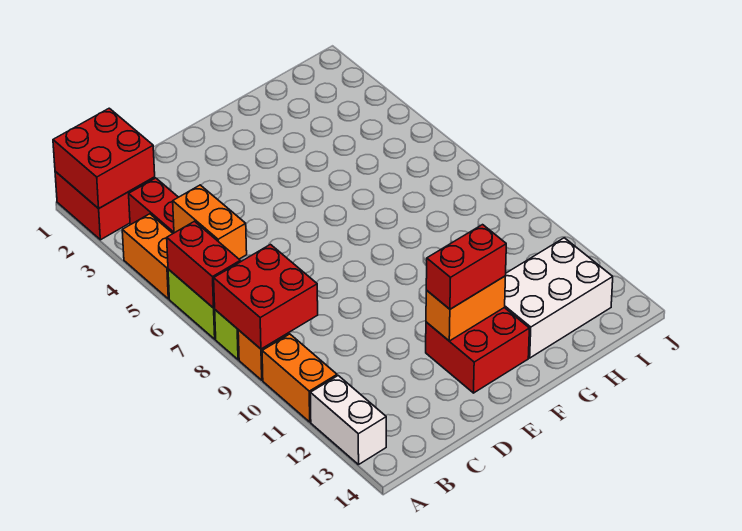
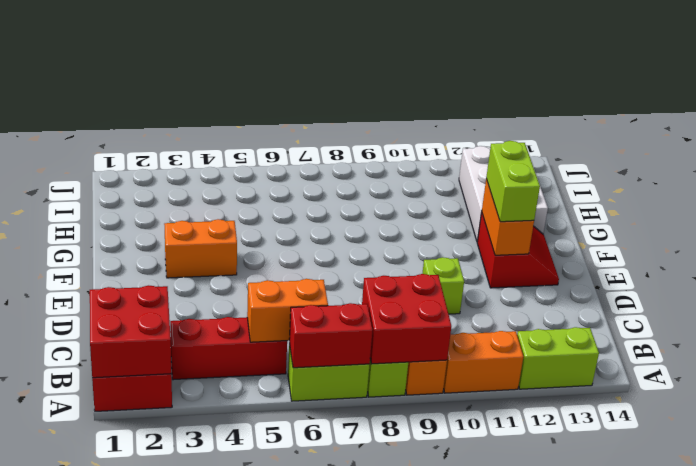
orange 1x2 brick [122,214,173,299] -> orange 1x2 brick moved to [164,219,237,278]
white 1x2 brick [310,376,386,465] -> lime 1x2 brick [517,327,599,389]
none -> lime 1x1 brick [422,257,464,314]
red 2x2 brick [426,308,529,393] -> red 2x2 slope [477,213,559,288]
red 1x2 brick [426,225,506,309] -> lime 1x2 brick [486,141,540,222]

